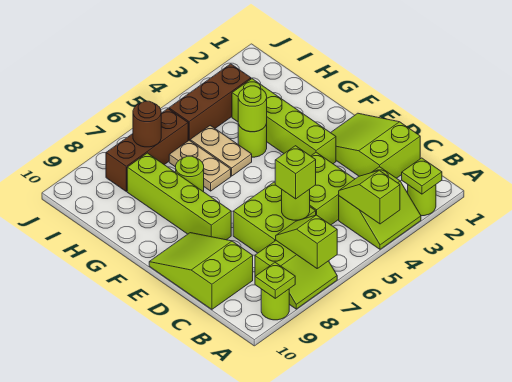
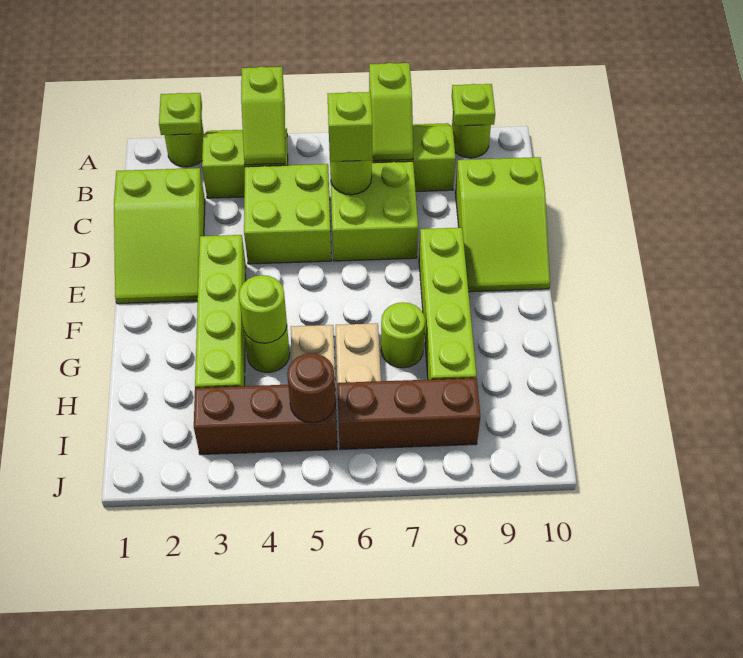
brown 1x1 round brick [133,101,161,147] -> brown 1x1 round brick moved to [287,353,336,423]

